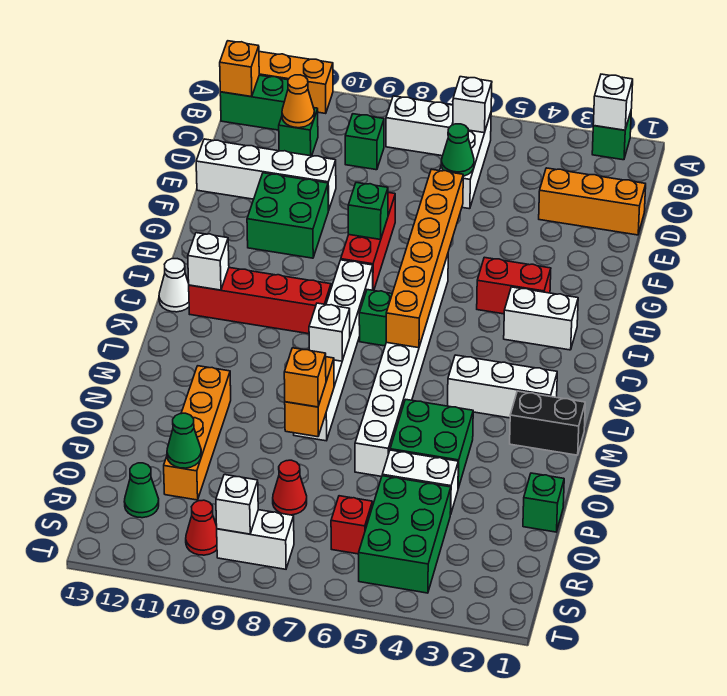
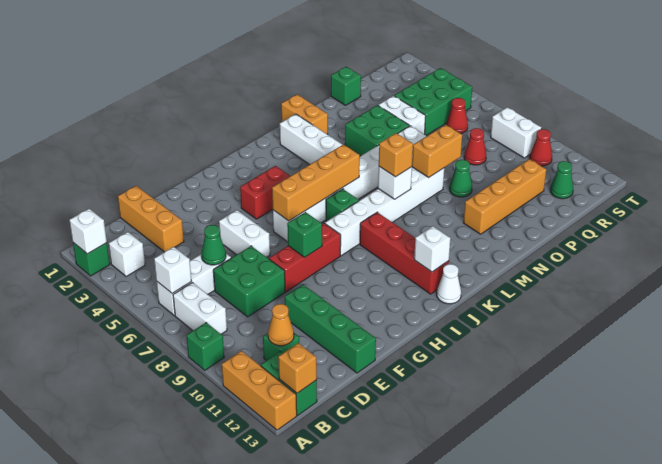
green 1x1 brick [345,114,384,170] -> green 1x1 brick moved to [186,323,224,370]
white 1x4 brick [196,139,336,211] -> green 1x4 brick [285,285,376,373]
orange 1x6 brick [386,169,463,348] -> orange 1x4 brick [272,144,360,221]
green 2x2 brick [247,173,328,258] -> green 2x2 brick moved to [213,246,285,317]
red 1x2 brick [477,257,551,314] -> red 1x2 brick turned to [240,166,290,219]
white 1x2 brick [504,287,578,350] -> white 1x2 brick moved to [219,210,270,257]
black 1x2 brick [510,391,585,455] -> orange 1x2 brick [281,94,328,134]
orange 1x1 brick [284,348,326,407] -> orange 1x1 brick moved to [379,133,413,177]
green 1x1 cone [167,413,201,468] -> green 1x1 cone moved to [449,160,472,197]
red 1x1 brick [331,496,372,554] -> red 1x1 cone [446,98,468,134]
white 1x1 brick [216,475,258,534] -> white 1x1 brick moved to [109,232,145,276]

